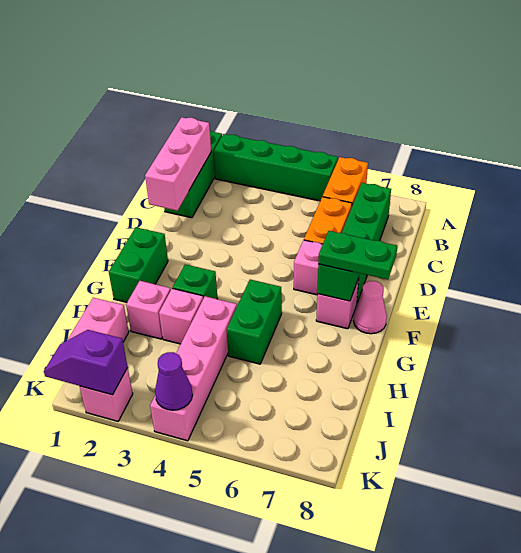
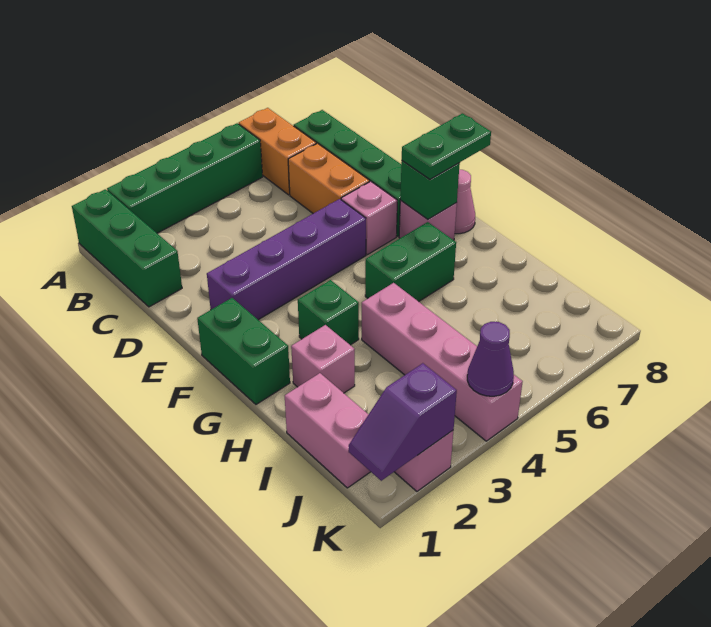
pink 1x3 brick [145,117,211,211] -> none
none -> purple 1x4 brick [207,199,366,320]
green 1x2 brick [227,280,282,364] -> green 1x2 brick turned to [365,222,456,302]
pink 1x1 brick [159,288,203,344] -> none

